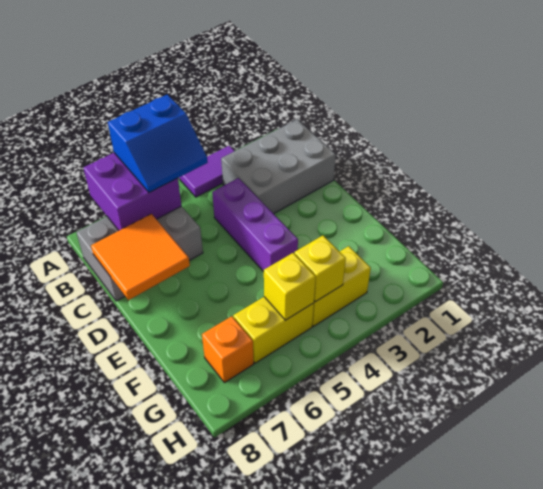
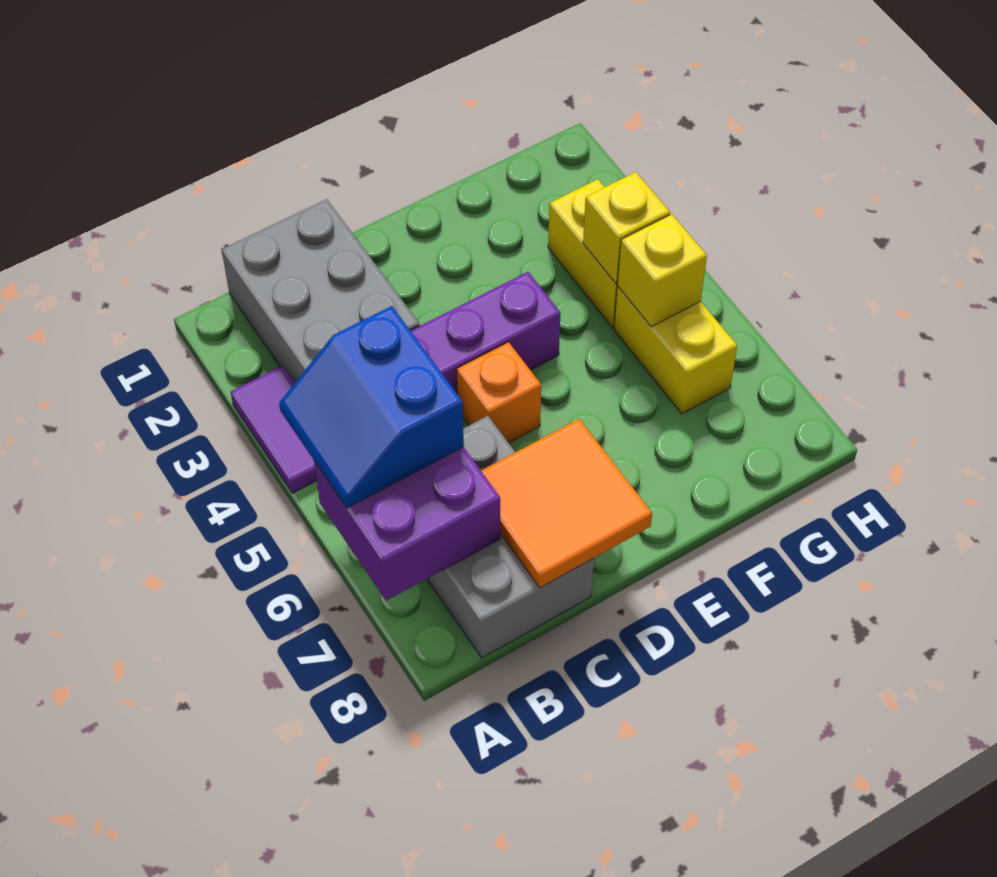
blue 2x2 slope [108,94,208,193] -> blue 2x2 slope turned to [279,306,464,508]
orange 1x1 brick [202,316,254,383] -> orange 1x1 brick moved to [457,342,541,443]

